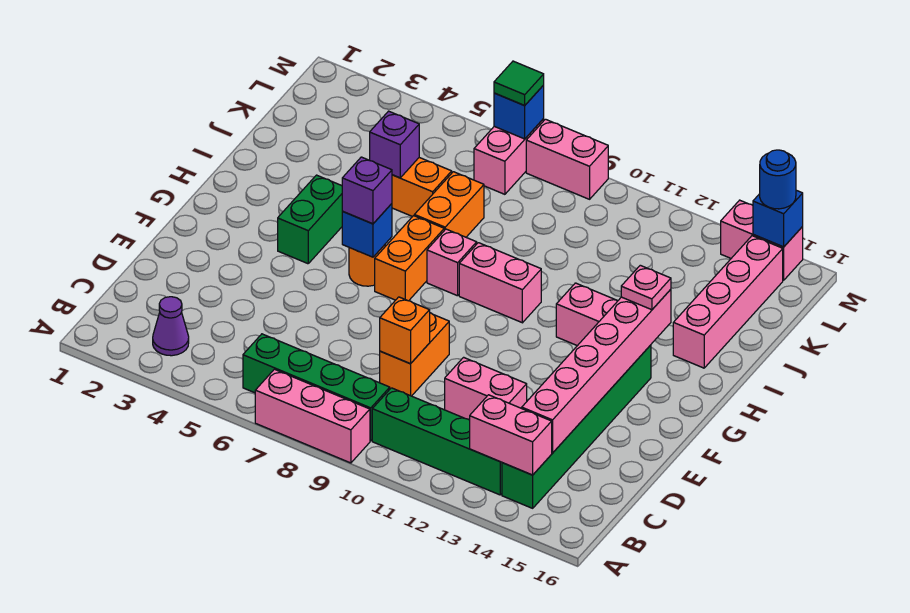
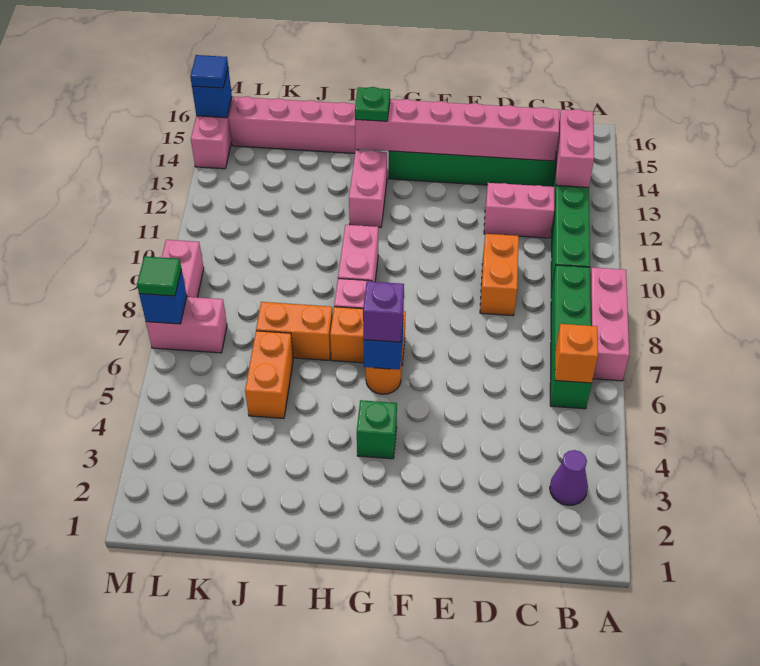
orange 1x2 brick [380,313,449,396] -> orange 1x2 brick turned to [480,234,519,316]
orange 1x1 brick [380,297,430,364] -> orange 1x1 brick moved to [555,324,598,383]
pink 1x2 brick [445,357,527,420] -> pink 1x2 brick turned to [484,183,555,238]
green 1x2 brick [278,175,343,264] -> green 1x1 brick [357,400,397,459]
pink 1x1 plate [621,265,671,310] -> green 1x1 plate [355,87,390,121]
purple 1x1 brick [370,111,419,178] -> none
blue 1x1 round brick [760,150,796,209] -> blue 1x1 tile [190,55,228,88]

